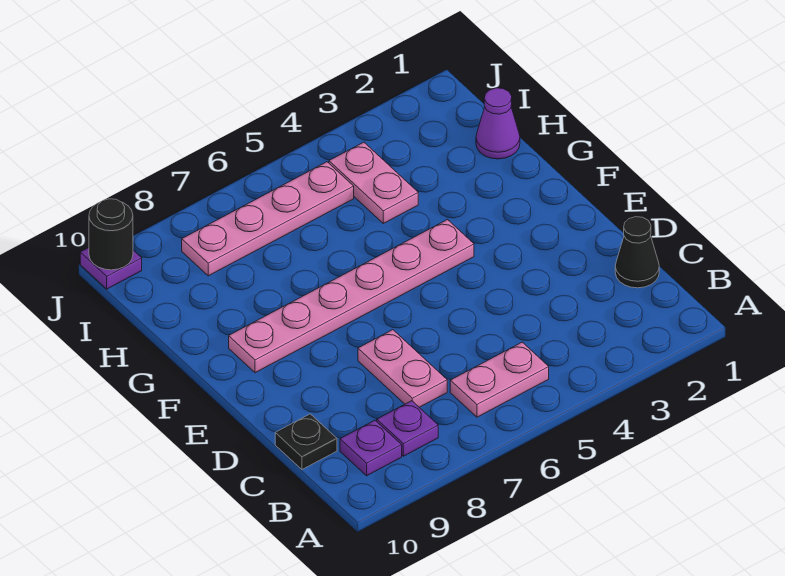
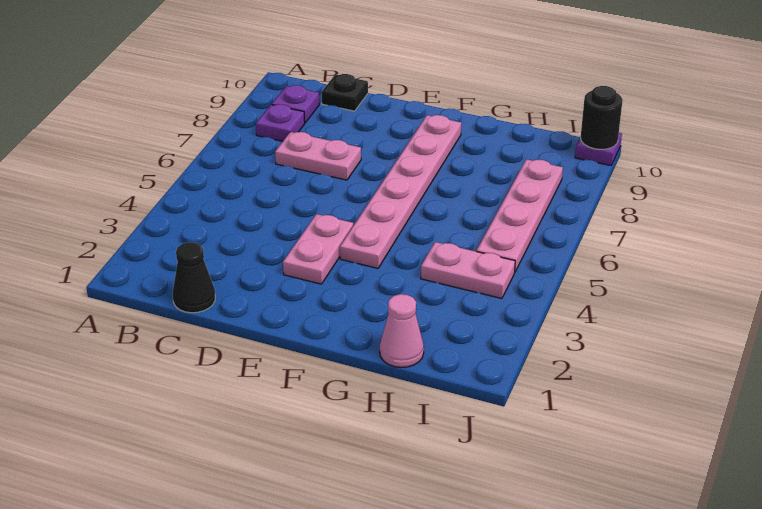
pink 1x2 plate [450,342,549,417] -> pink 1x2 plate moved to [283,214,353,284]
purple 1x1 cone [476,88,520,159] -> pink 1x1 cone [380,294,424,368]

